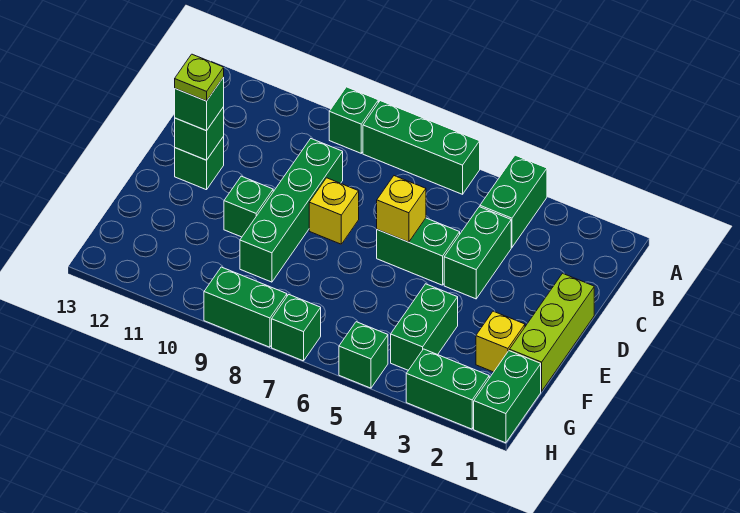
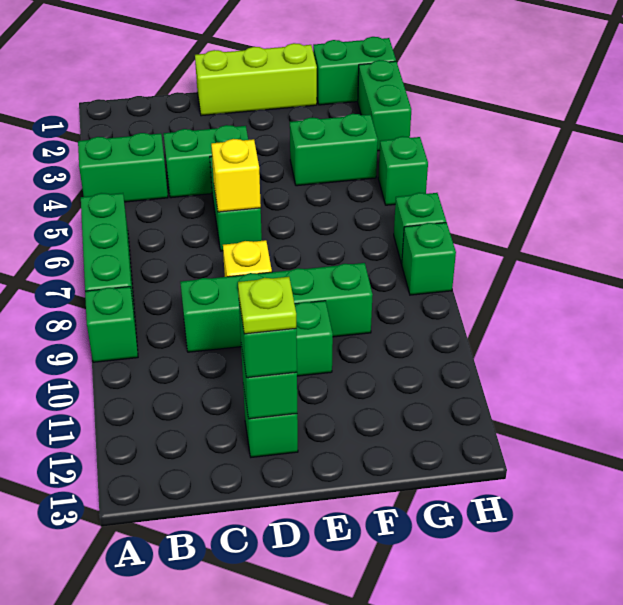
yellow 1x1 brick [476,311,525,372] -> none
green 1x2 brick [204,267,287,347] -> green 1x1 brick [402,222,456,295]

